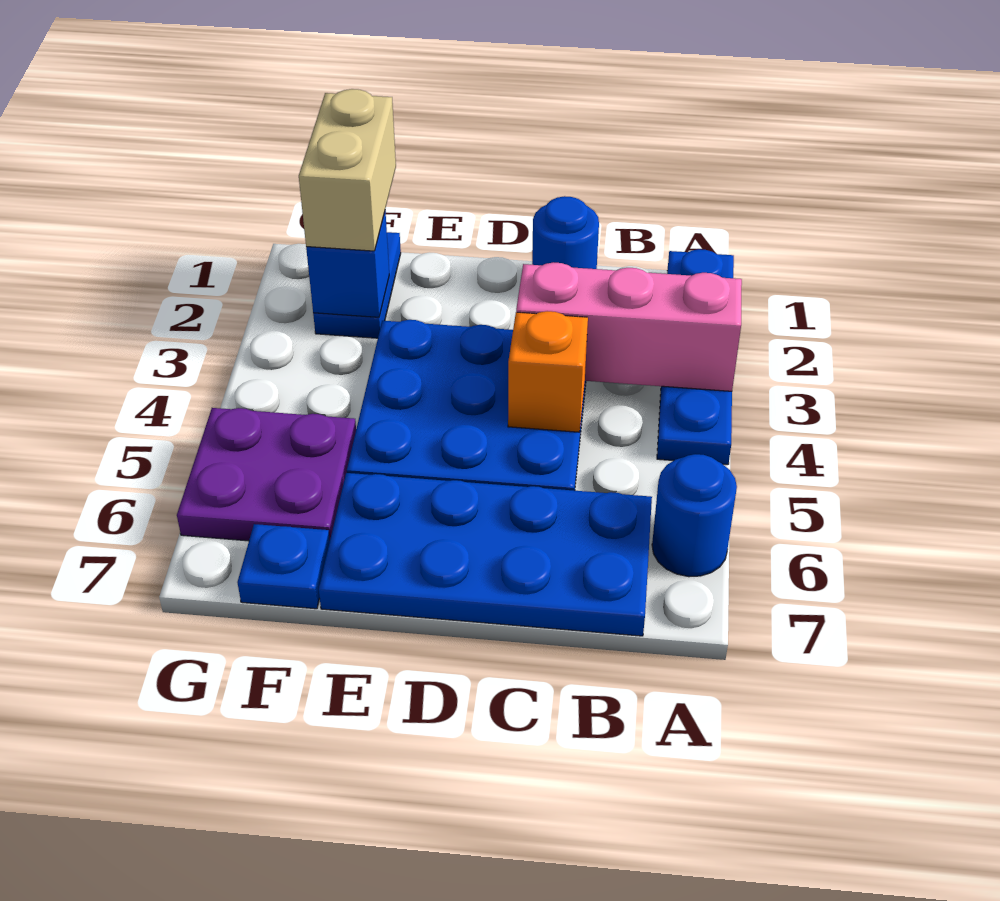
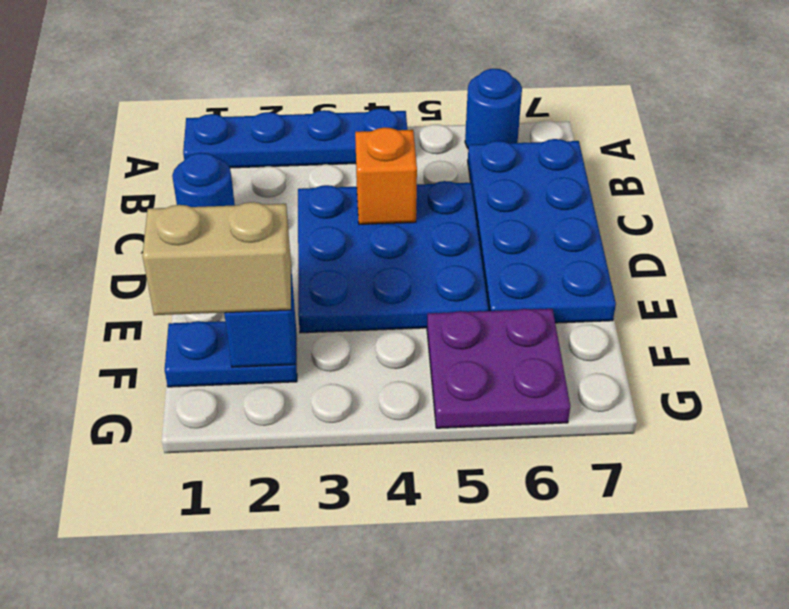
pink 1x3 brick [516,262,742,391] -> none
blue 1x1 plate [238,524,330,609] -> none

